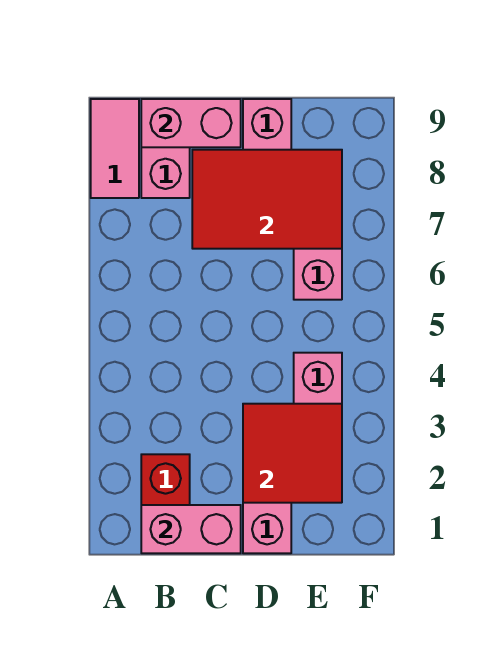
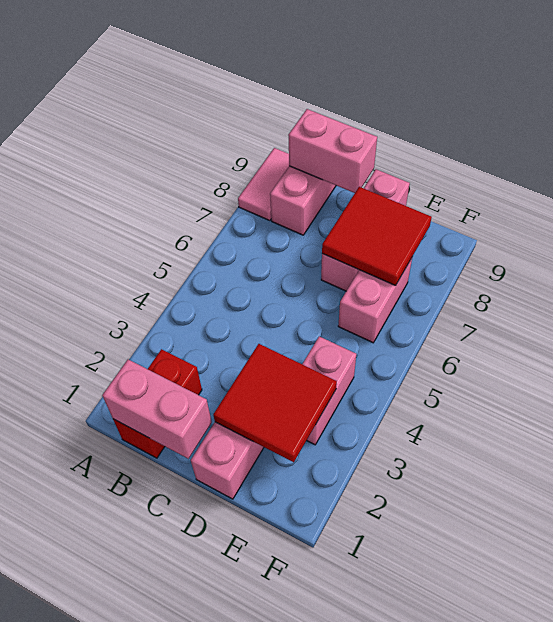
red 2x3 tile [192,150,342,249] -> red 2x2 tile [322,187,432,286]

